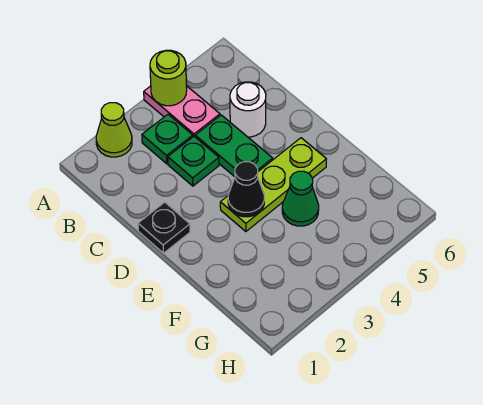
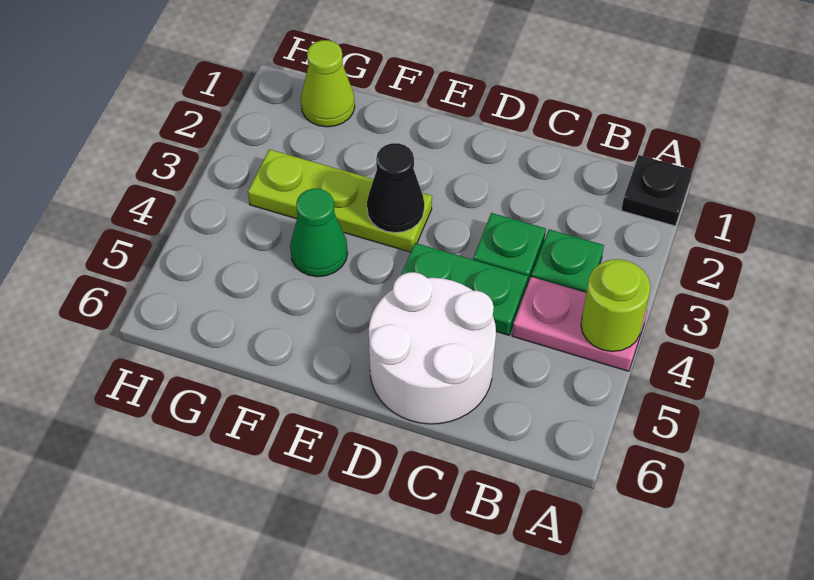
lime 1x1 cone [96,103,132,157] -> lime 1x1 cone moved to [301,40,355,127]
white 1x1 round brick [230,82,266,137] -> white 2x2 round brick [369,272,496,424]
black 1x1 plate [138,202,190,253] -> black 1x1 plate moved to [621,155,693,226]
lime 1x3 plate [220,138,326,232] -> lime 1x3 plate turned to [248,149,432,252]

